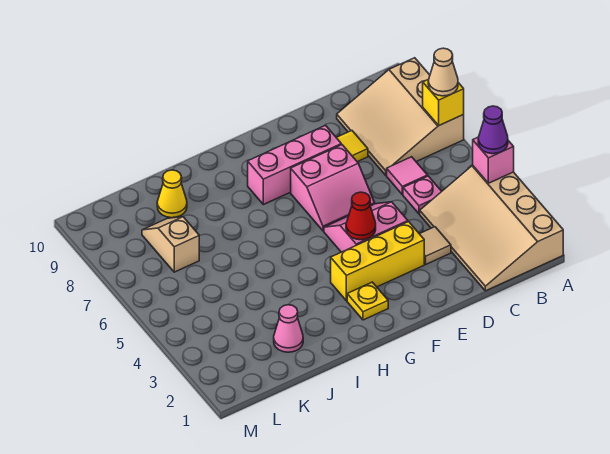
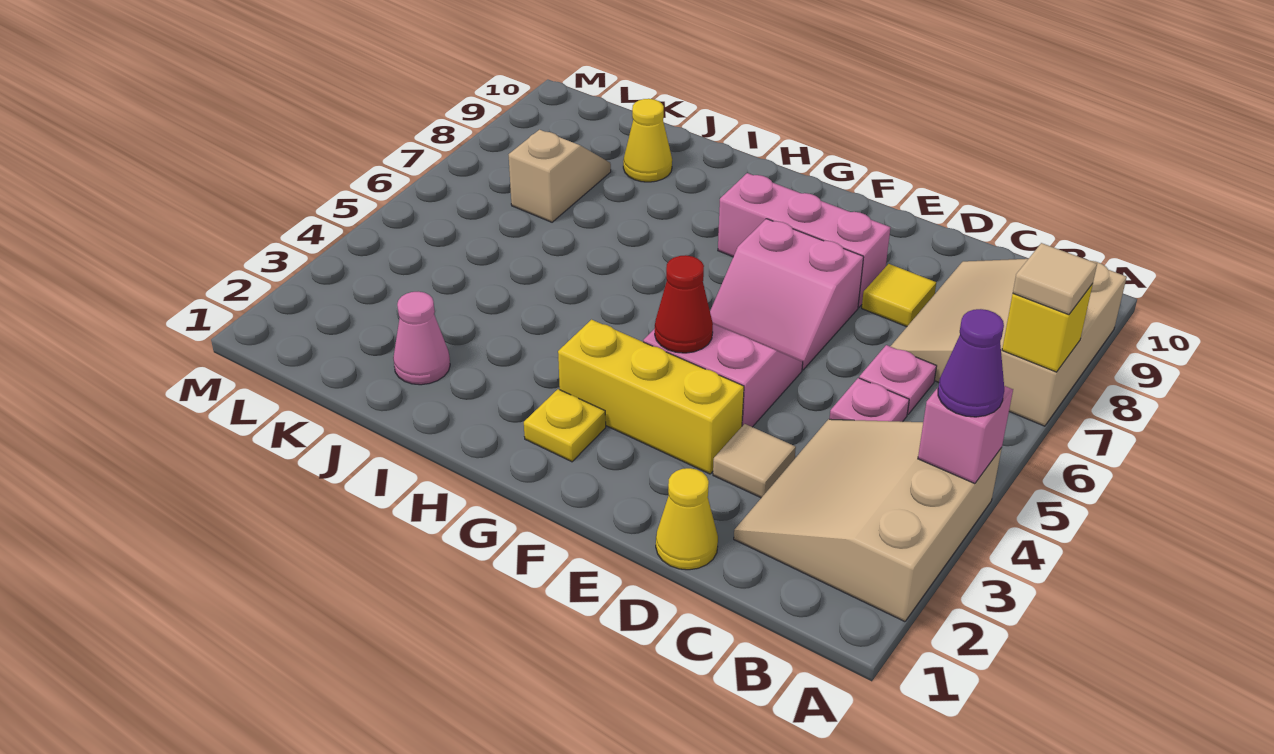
tan 3x4 slope [420,165,563,291] -> tan 3x3 slope [734,419,1002,622]
tan 1x1 cone [428,48,458,96] -> tan 1x1 tile [1013,243,1097,315]
pink 1x1 tile [387,157,428,195] -> pink 1x1 plate [859,345,937,414]
none -> yellow 1x1 cone [656,468,718,570]

